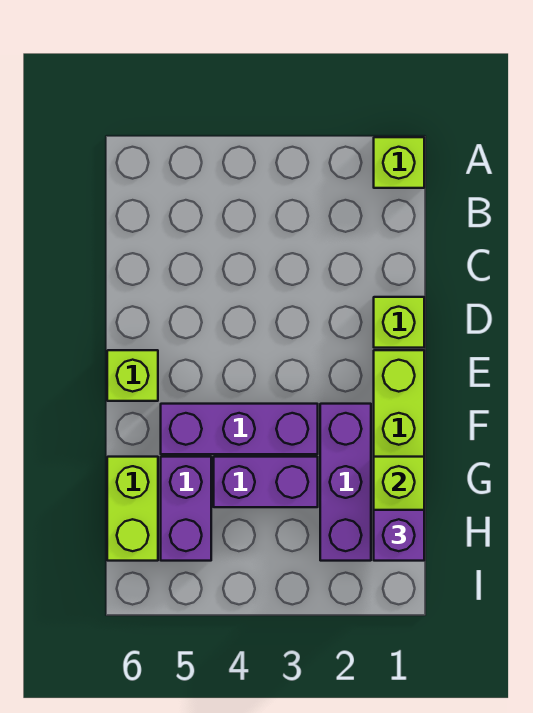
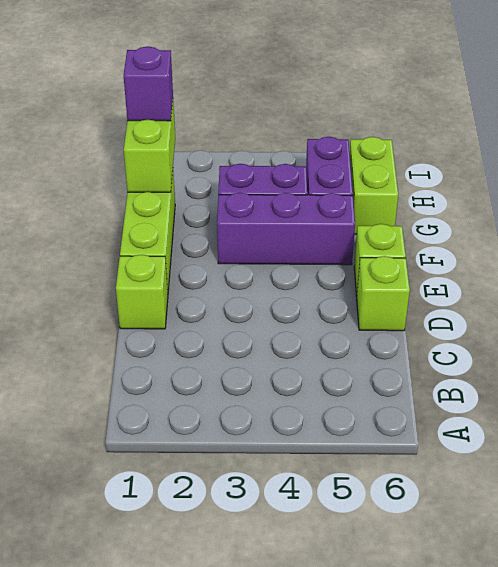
lime 1x1 brick [374,137,424,188] -> lime 1x1 brick moved to [357,256,410,331]
purple 1x3 brick [320,404,371,561] -> none

